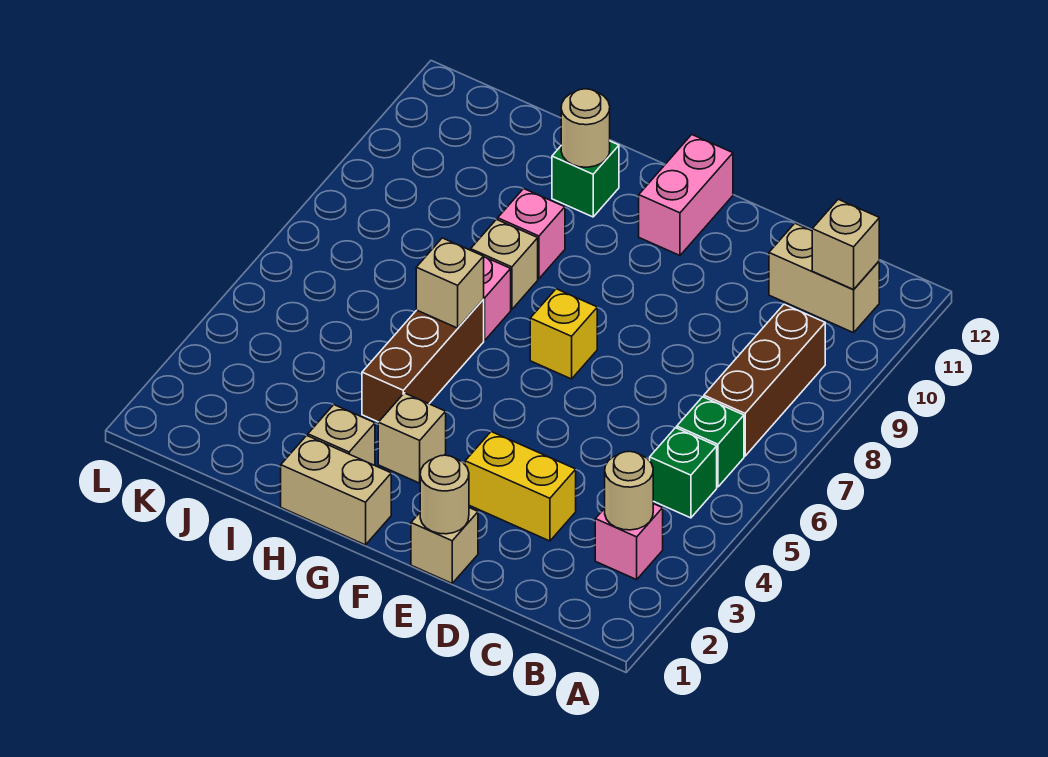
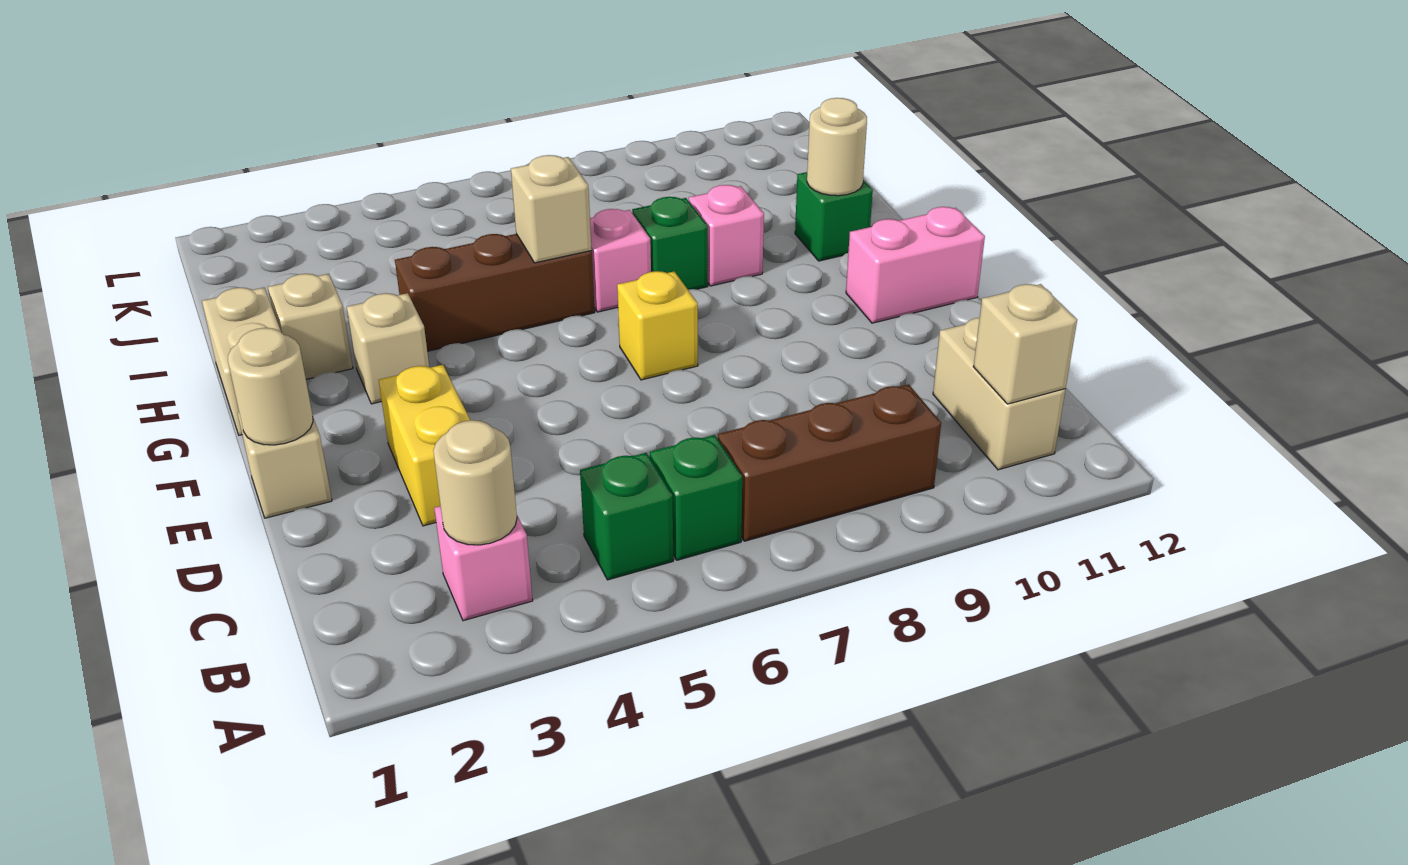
tan 1x1 brick [471,219,538,310] -> green 1x1 brick [632,197,708,290]

